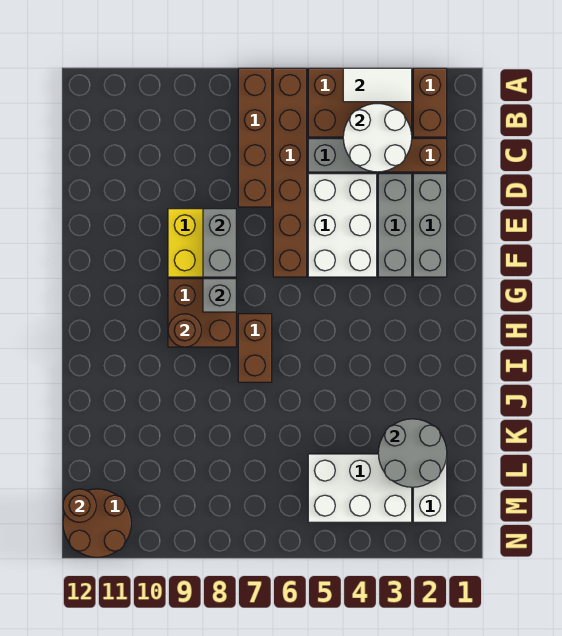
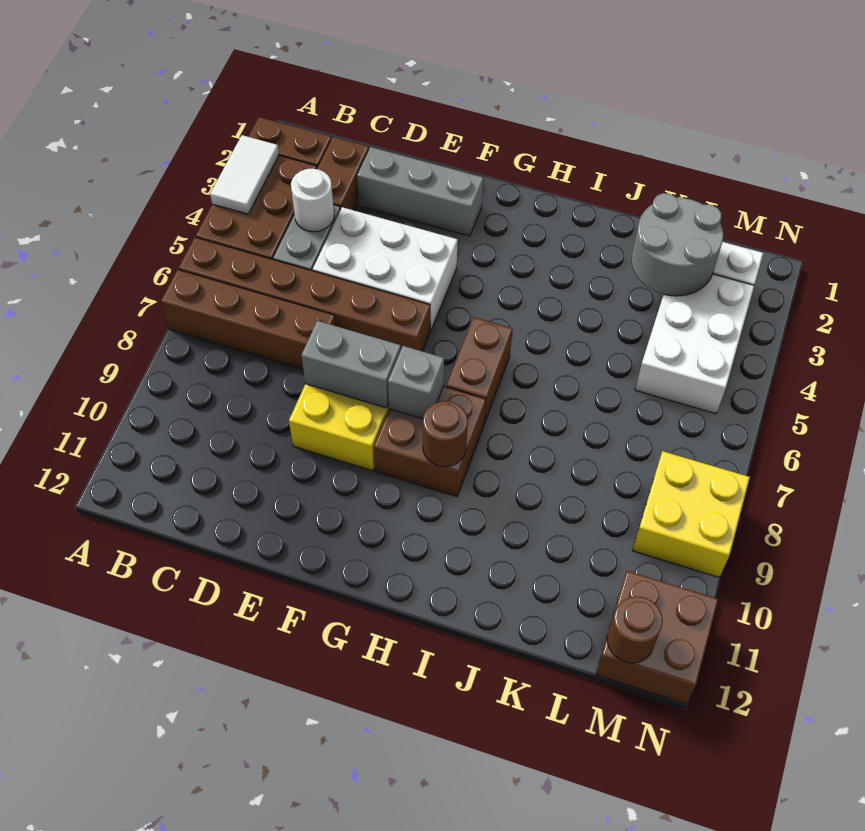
white 2x2 round brick [343,104,412,172] -> white 1x1 round brick [291,169,334,232]
grey 1x3 brick [378,174,412,277] -> none
brown 1x2 brick [238,314,272,382] -> brown 1x2 brick turned to [446,317,513,423]
none -> yellow 2x2 brick [632,451,750,577]
brown 2x2 round brick [63,489,131,557] -> brown 2x2 brick [596,571,718,704]

